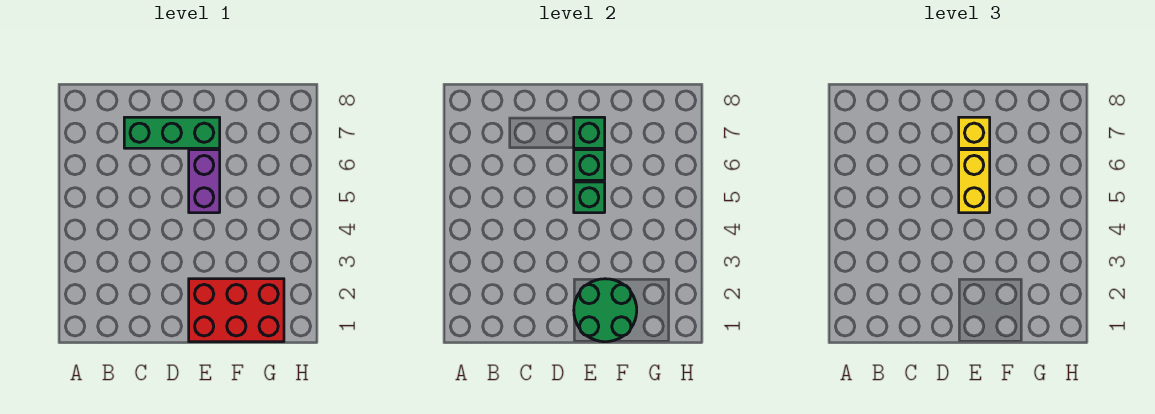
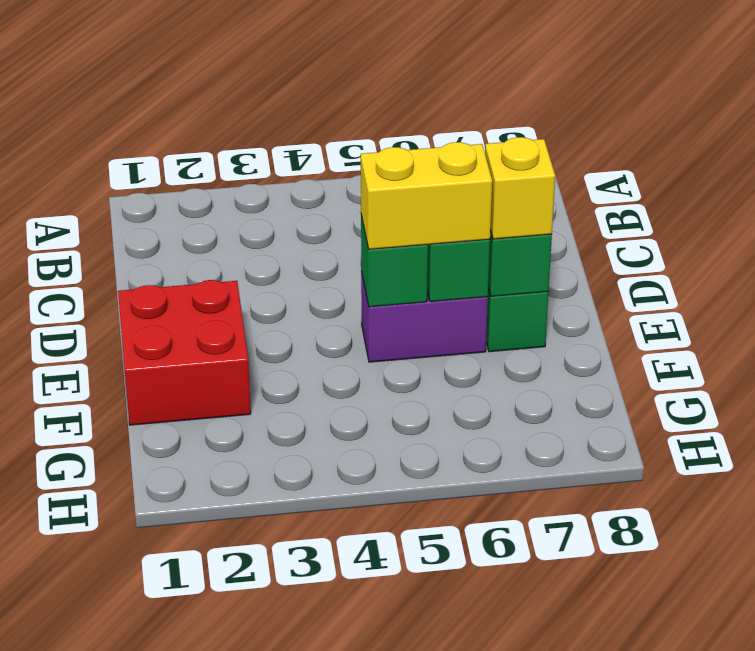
red 2x3 brick [189,279,284,342] -> red 2x2 brick [118,280,251,425]
green 2x2 round brick [574,279,637,342] -> none

